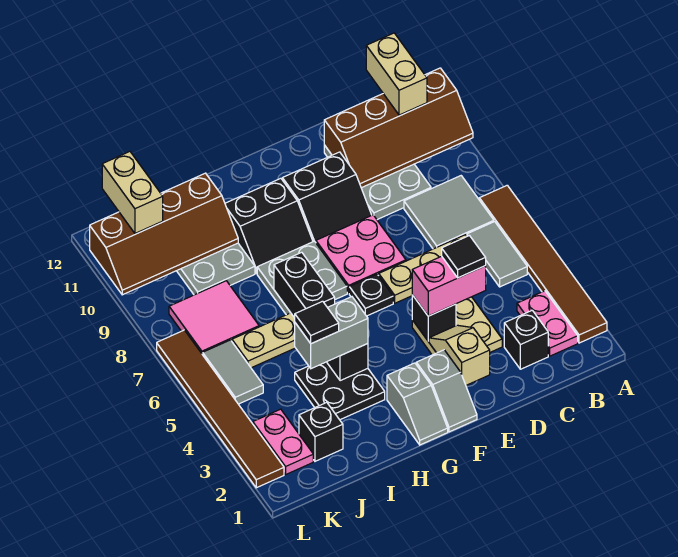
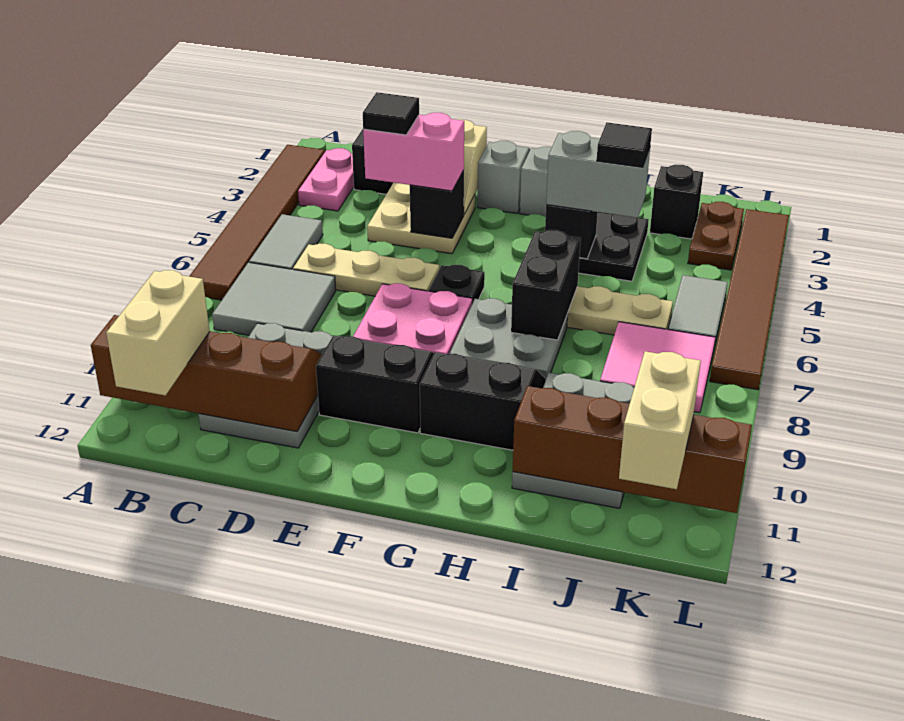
pink 1x2 plate [253,409,313,474] -> brown 1x2 plate [688,202,744,270]

